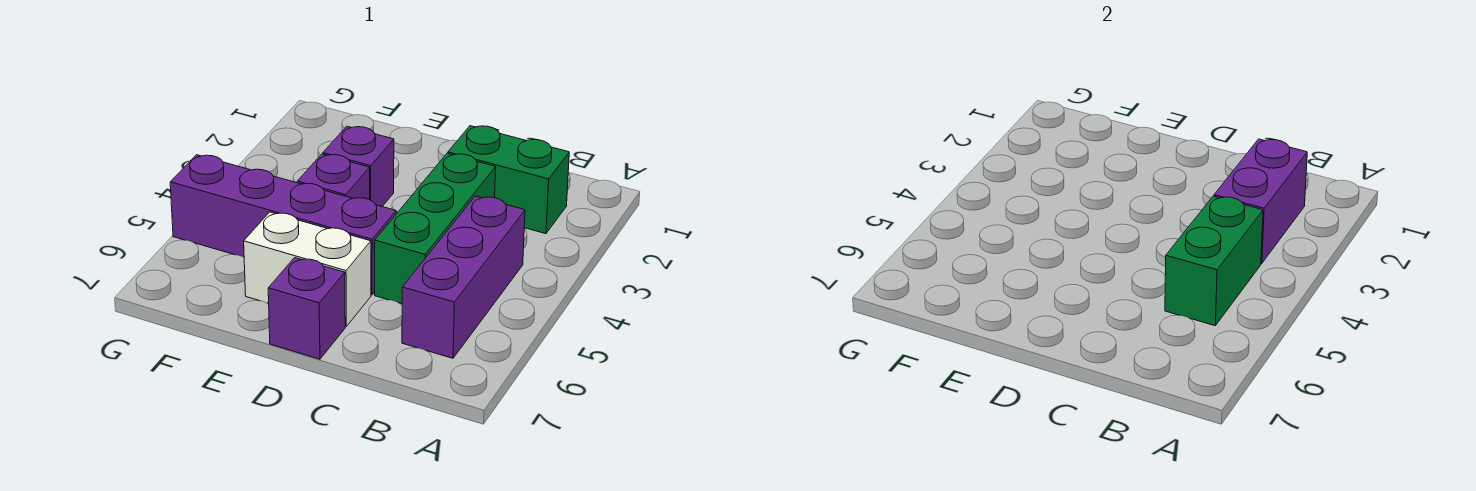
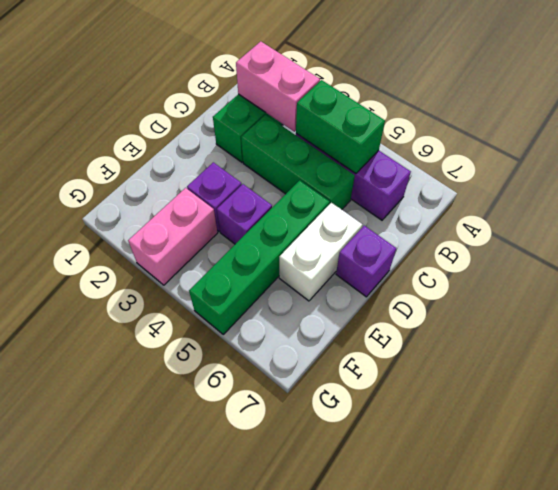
purple 1x2 brick [1214,139,1307,263] -> pink 1x2 brick [236,41,320,132]
purple 1x4 brick [170,155,396,295] -> green 1x4 brick [189,180,330,334]
none -> pink 1x2 brick [128,188,218,285]

